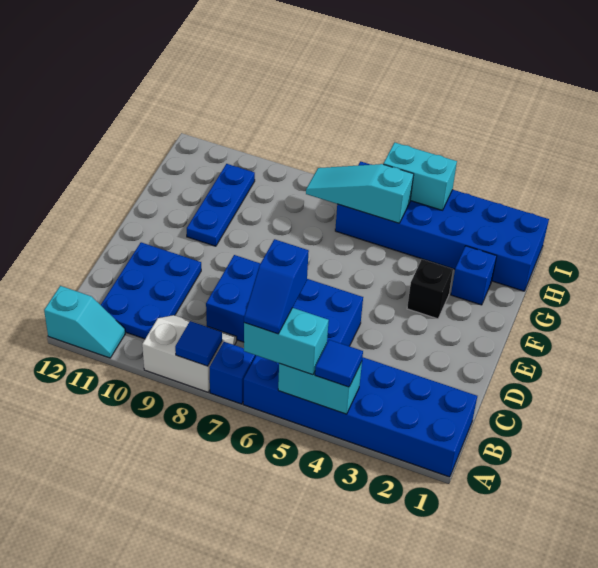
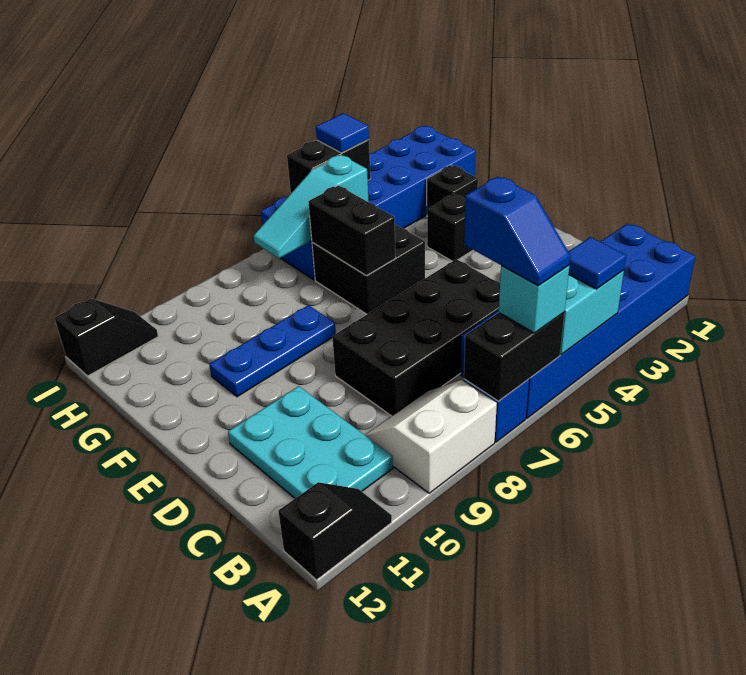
cyan 1x2 brick [244,308,329,375] -> cyan 1x1 brick [499,265,569,333]
none -> black 1x2 brick [464,313,564,401]
blue 1x1 tile [175,321,222,366] -> blue 1x1 tile moved to [316,113,369,153]
cyan 1x2 slope [44,286,125,358] -> black 1x2 slope [278,482,392,580]
blue 2x3 plate [101,242,201,339] -> cyan 2x3 plate [228,386,393,498]
blue 2x4 brick [206,255,363,346] -> black 2x4 brick [332,259,500,416]
none -> black 2x2 brick [312,225,425,314]
none -> black 1x2 brick [308,186,396,275]
blue 1x3 plate [187,164,255,246] -> blue 1x3 plate turned to [209,305,336,397]
blue 1x1 brick [451,246,497,305] -> black 1x1 brick [427,165,478,209]
cyan 1x2 brick [384,143,457,210] -> black 1x2 brick [287,140,371,193]
none -> black 1x2 slope [55,299,158,376]

